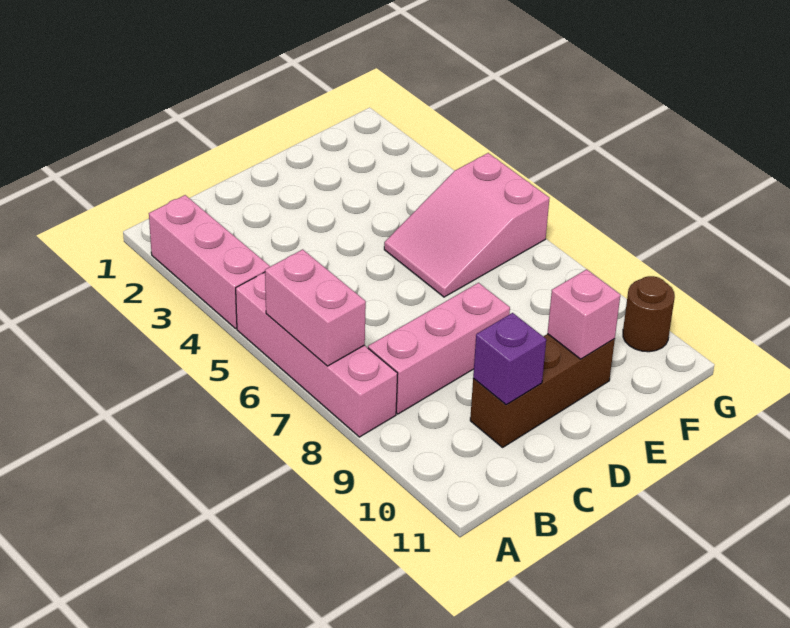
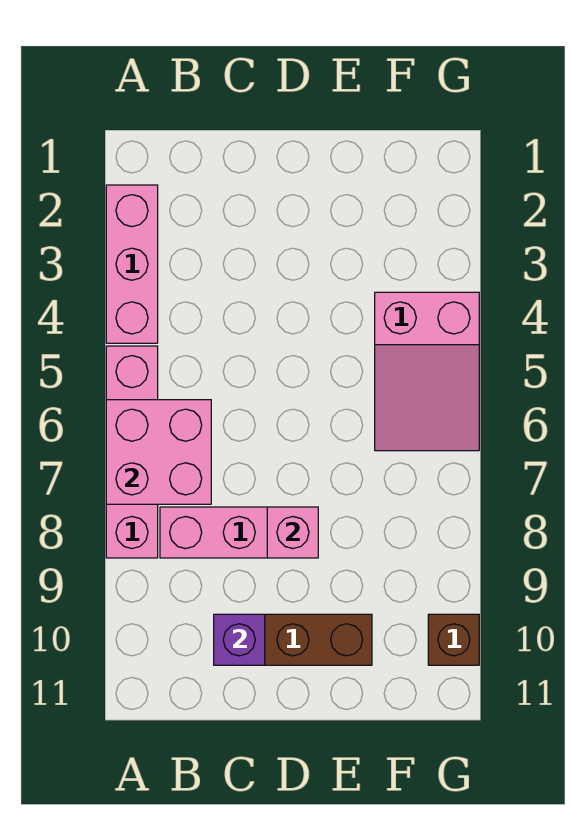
pink 1x2 brick [265,249,366,366] -> pink 2x2 brick [106,400,211,504]
pink 2x3 slope [384,153,549,297] -> pink 2x3 slope turned to [375,292,479,451]
pink 1x1 brick [547,269,620,359] -> pink 1x1 brick moved to [267,507,318,558]
brown 1x1 round brick [623,276,675,352] -> brown 1x1 brick [428,614,479,665]

